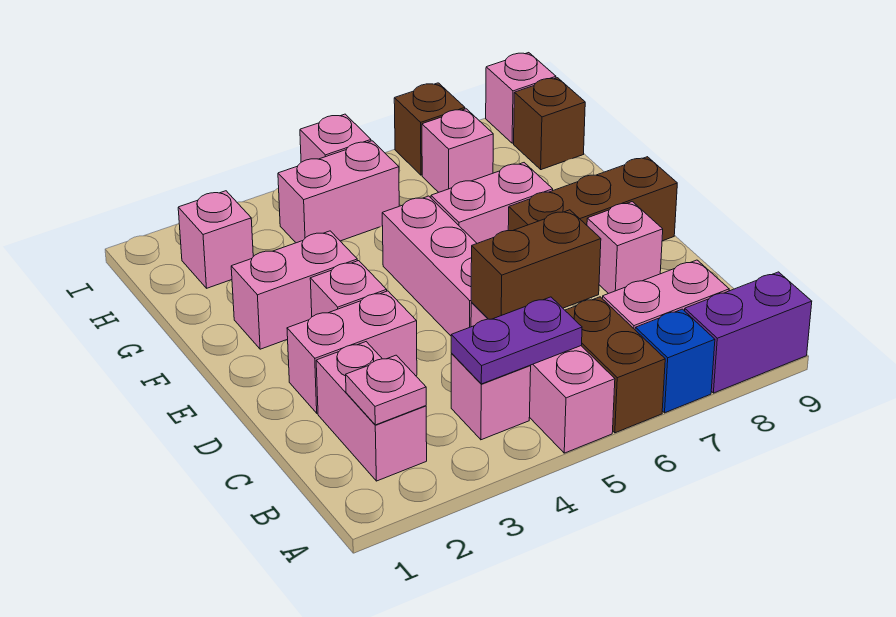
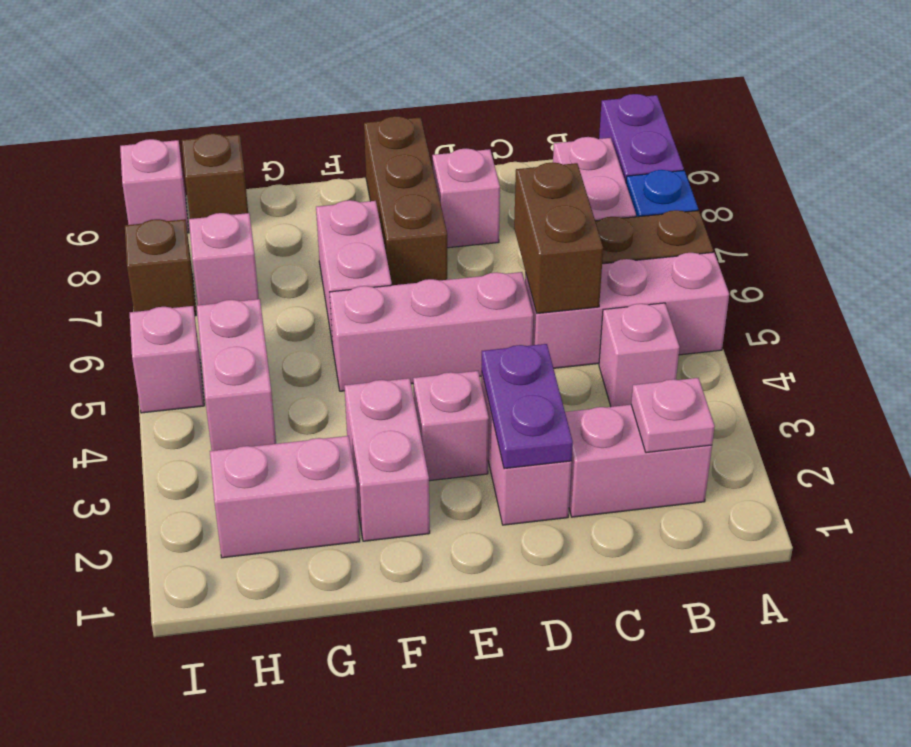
purple 1x2 plate [451,297,582,384] -> purple 1x2 plate moved to [482,344,573,469]
pink 1x1 brick [178,191,253,288] -> pink 1x2 brick [210,436,360,558]

